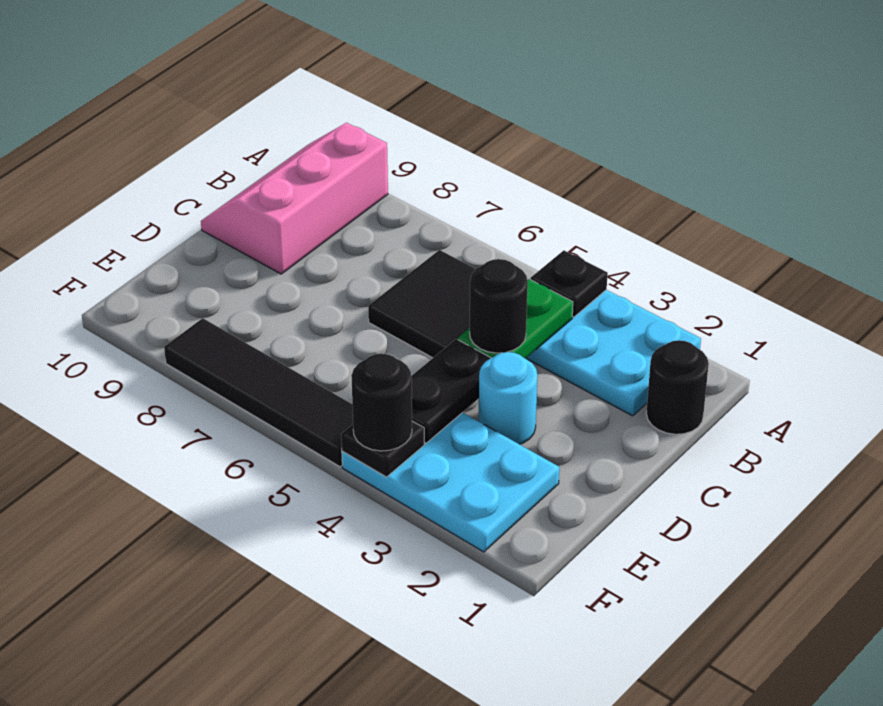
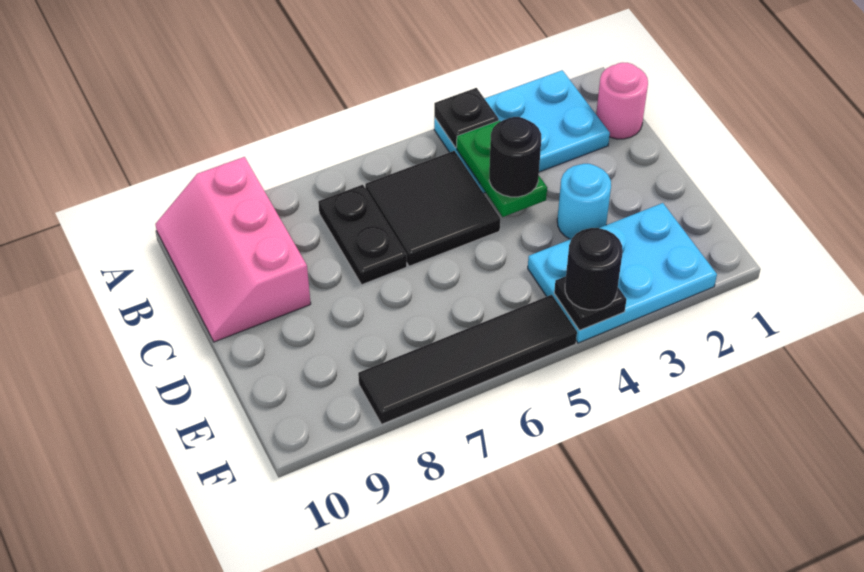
black 1x1 round brick [646,340,709,434] -> pink 1x1 round brick [596,62,648,139]
black 1x2 plate [411,339,491,443] -> black 1x2 plate moved to [318,185,407,285]

